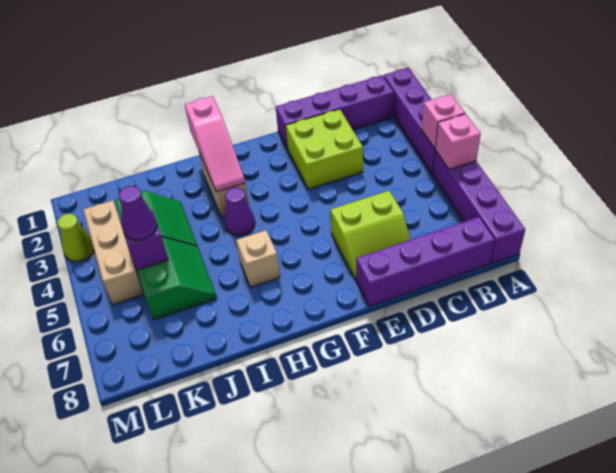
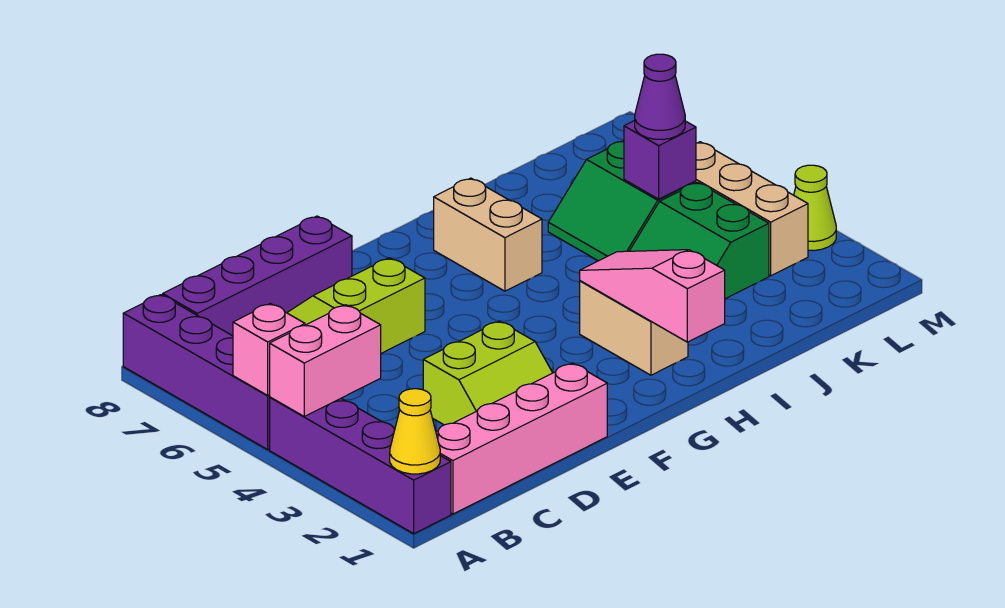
none -> yellow 1x1 cone [390,389,440,474]
pink 1x1 brick [422,94,465,148] -> pink 1x2 brick [270,305,381,416]
purple 1x4 brick [276,75,394,149] -> pink 1x4 brick [436,363,607,514]
lime 2x2 brick [286,109,363,189] -> lime 2x2 slope [423,321,552,425]
purple 1x1 cone [224,188,255,236] -> none
tan 1x1 brick [236,230,280,287] -> tan 1x2 brick [434,178,542,291]

